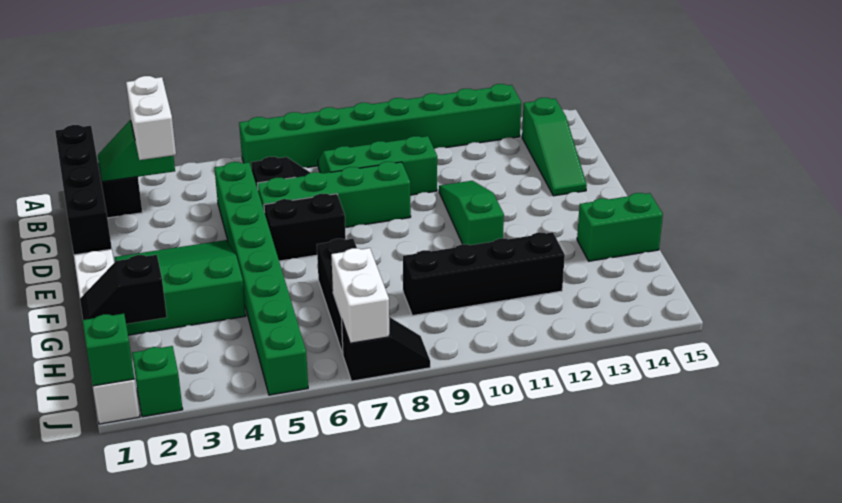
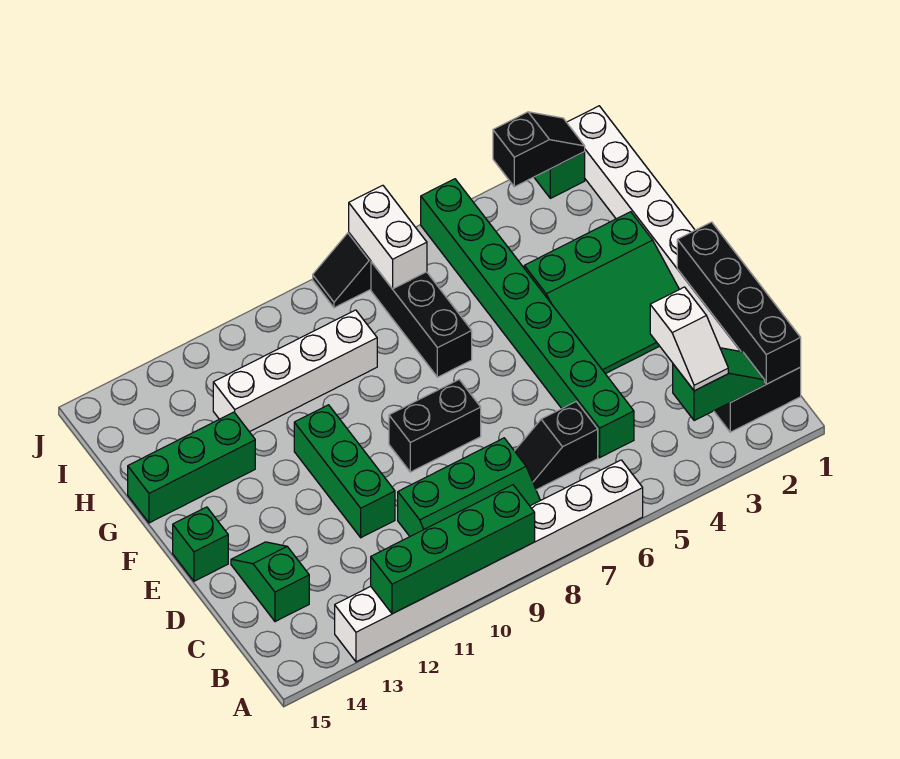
green 1x8 brick [239,84,521,169] -> white 1x8 brick [335,460,643,662]
white 1x2 brick [126,76,176,160] -> white 1x2 slope [650,287,728,391]
green 1x3 slope [522,98,587,196] -> green 1x2 slope [231,542,309,622]
green 1x4 brick [257,162,411,227] -> green 1x4 brick moved to [371,485,535,614]
green 1x3 slope [439,181,504,245] -> green 1x3 brick [294,405,395,538]
black 1x2 brick [264,194,346,261] -> black 1x2 brick moved to [389,380,481,472]
green 1x2 brick [577,193,663,261] -> green 1x3 brick [128,412,255,523]
black 1x2 slope [80,255,167,324] -> black 1x2 slope moved to [493,112,585,187]
black 1x4 brick [403,232,565,316] -> white 1x4 brick [213,310,377,432]
green 1x1 brick [82,314,134,386] -> green 1x1 brick moved to [173,507,228,581]

